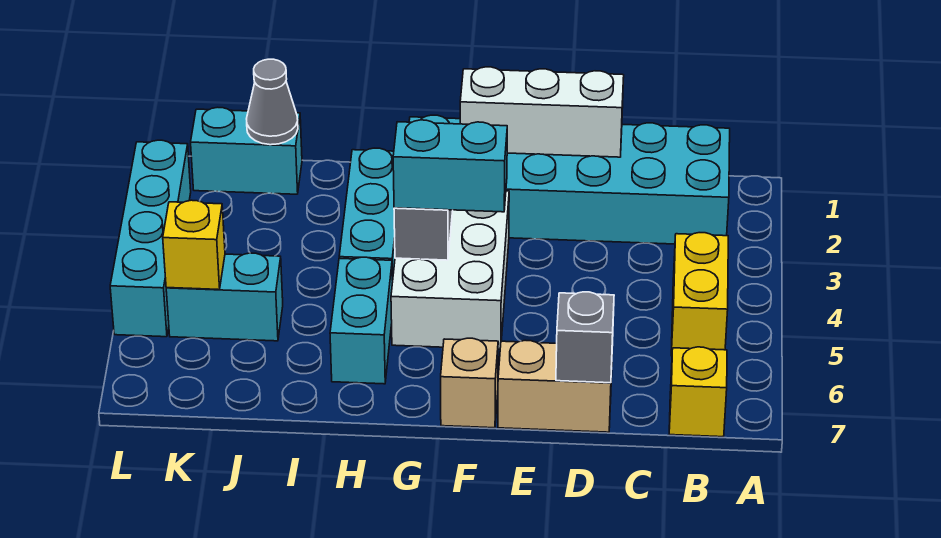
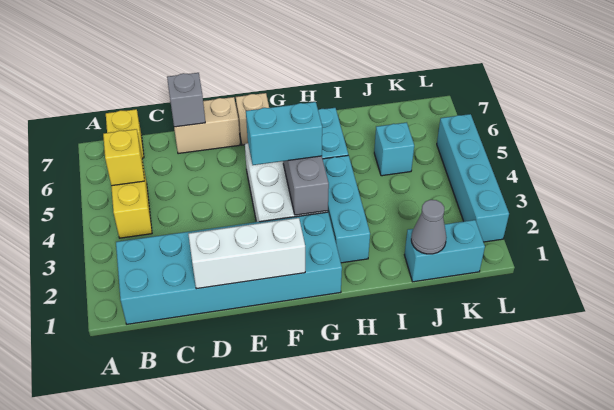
cyan 1x2 brick [166,253,283,341] -> cyan 1x1 brick [374,122,414,176]
yellow 1x1 brick [163,200,225,290] -> yellow 1x1 brick moved to [103,129,144,186]

